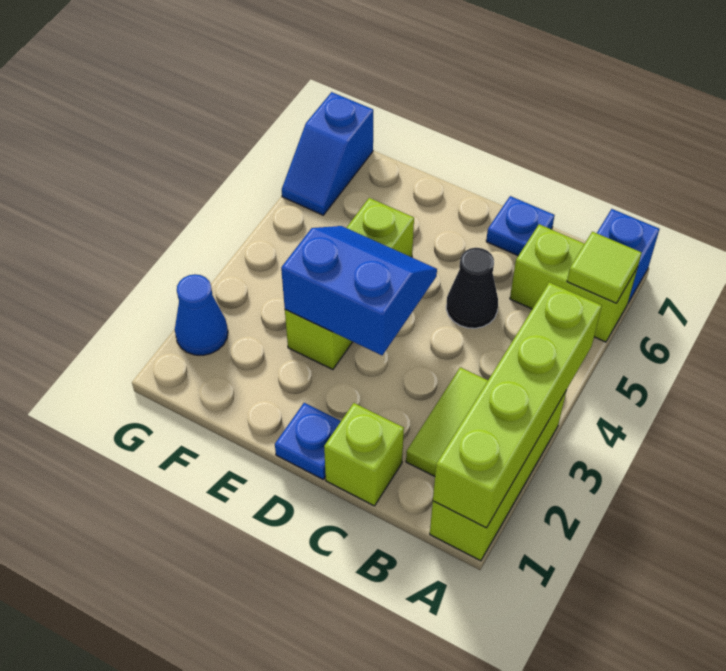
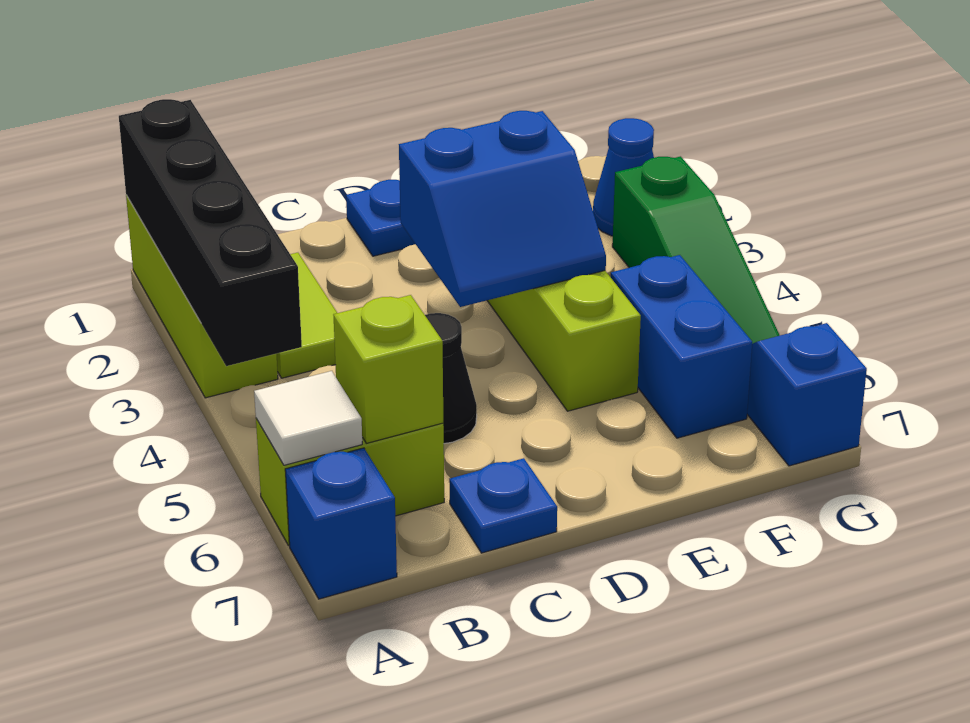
lime 1x4 brick [433,282,602,528] -> black 1x4 brick [119,99,302,366]
lime 1x1 tile [567,232,642,303] -> white 1x1 tile [254,371,362,465]
lime 1x1 brick [324,403,404,506] -> lime 1x1 brick moved to [334,295,443,443]
none -> blue 1x2 brick [611,255,752,438]
none -> green 1x3 slope [612,156,780,344]

